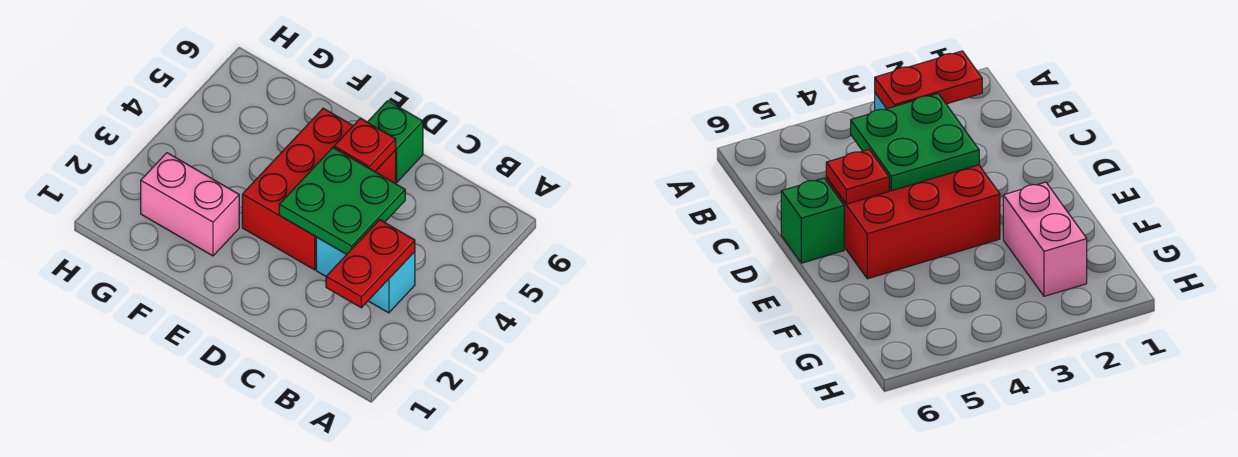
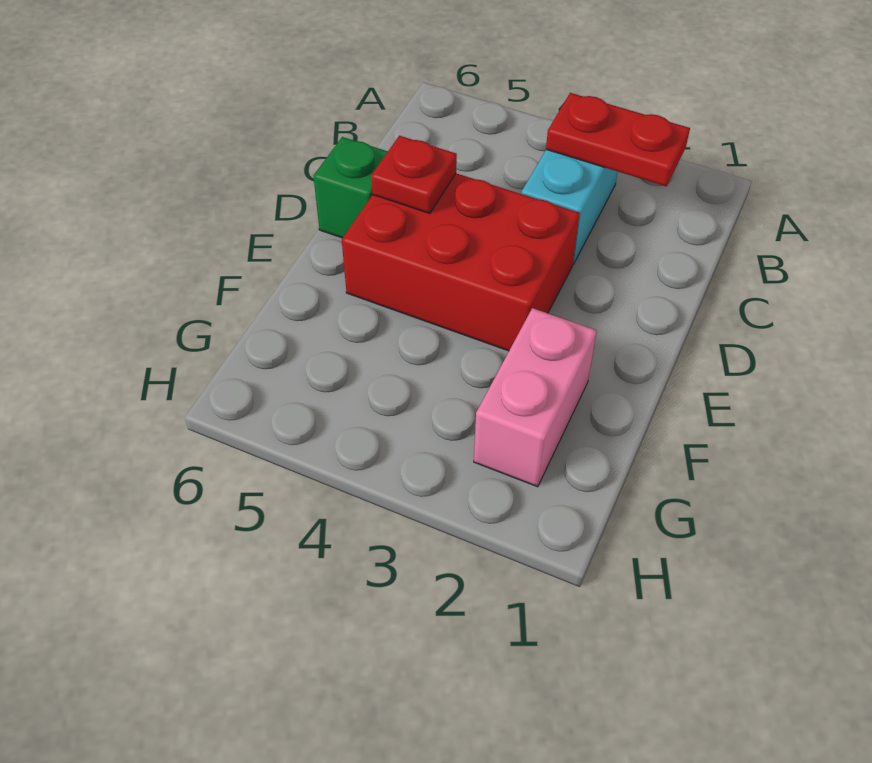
green 2x2 plate [279,148,405,254] -> none

